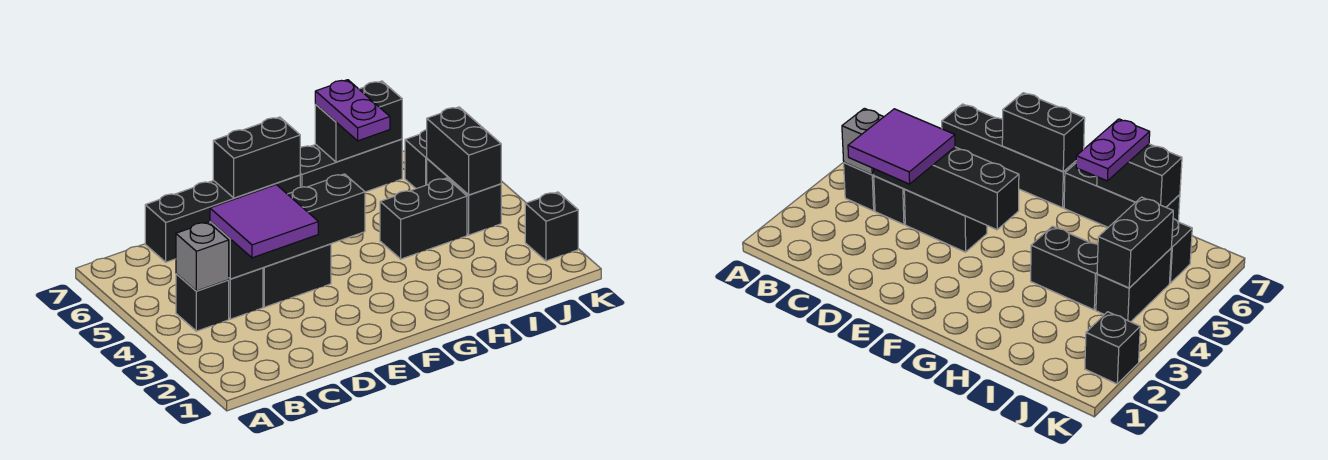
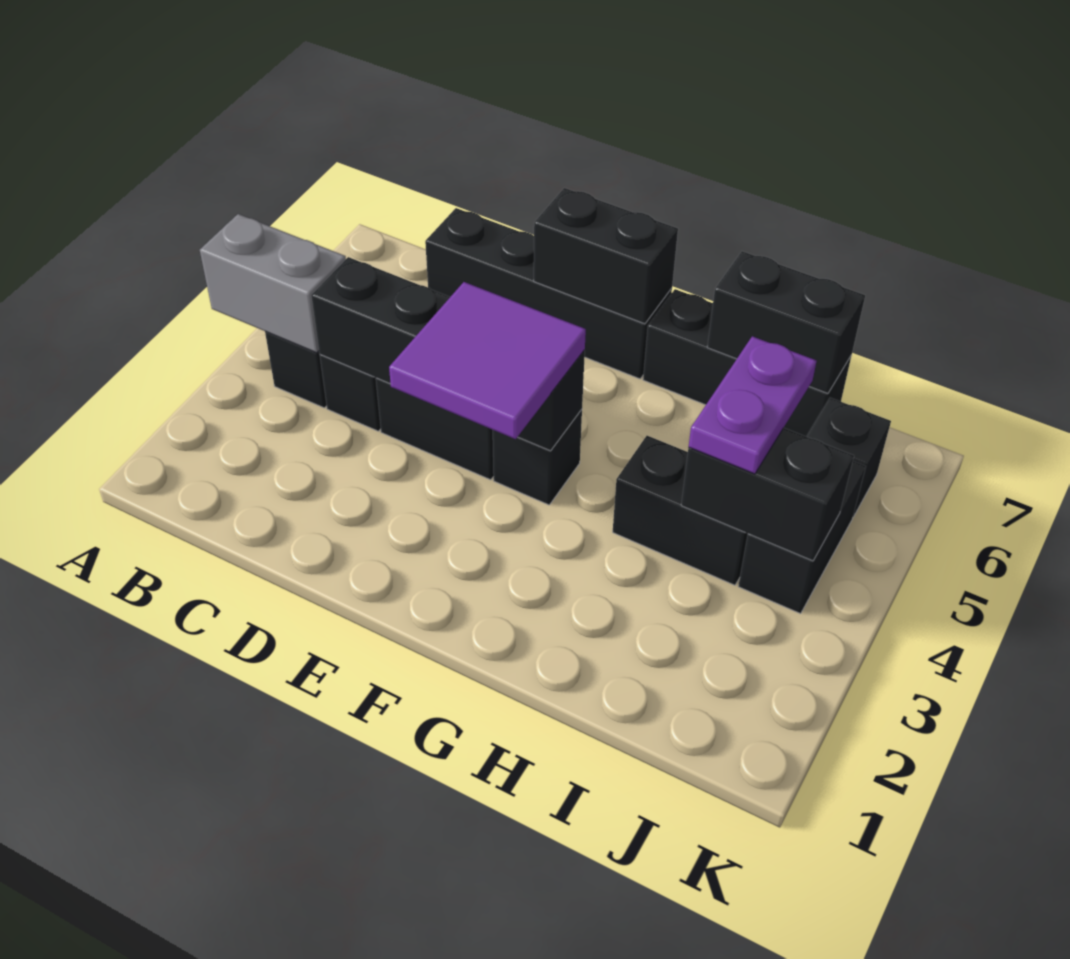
grey 1x1 brick [176,222,229,291] -> grey 1x2 brick [200,214,346,353]
purple 2x2 tile [210,185,318,258] -> purple 2x2 tile moved to [389,282,586,439]
purple 1x2 plate [315,80,390,141] -> purple 1x2 plate moved to [689,336,817,474]
black 1x2 brick [427,107,501,195] -> black 1x2 brick turned to [681,428,854,561]
black 1x1 brick [525,192,578,261] -> black 1x1 brick moved to [493,409,582,505]

